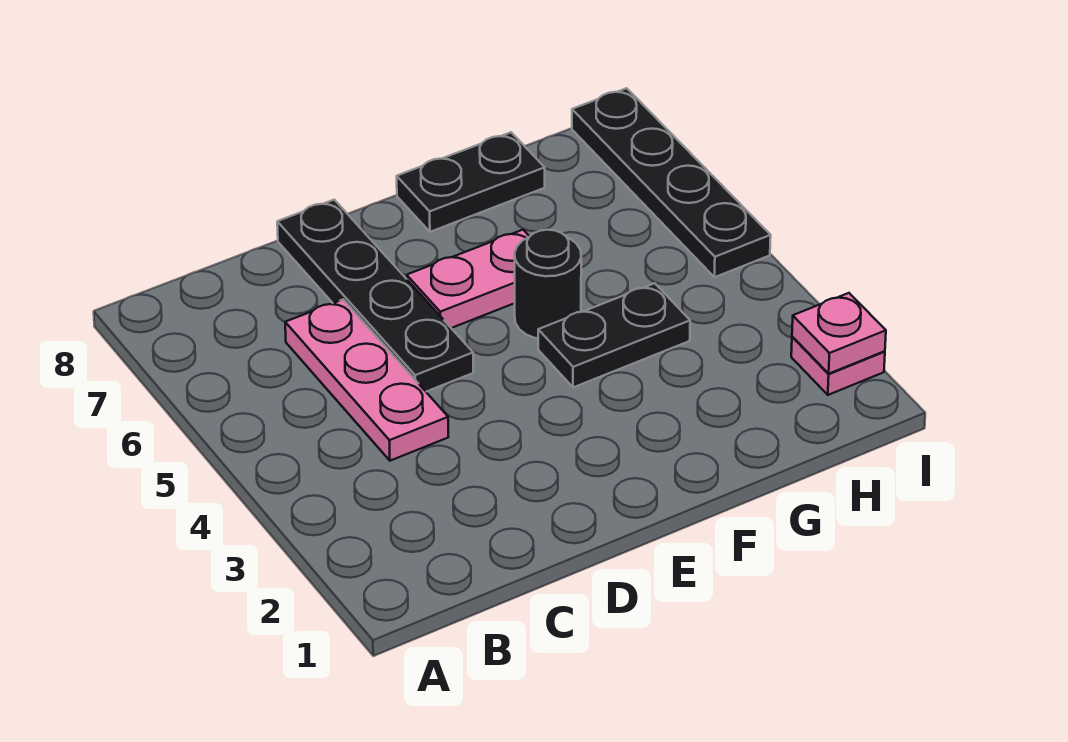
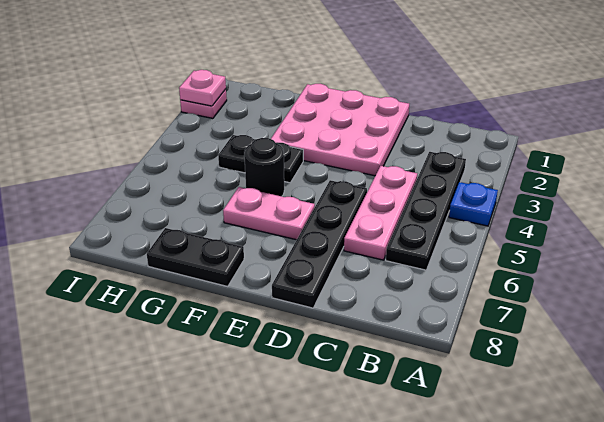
none -> blue 1x1 plate [449,182,498,226]
none -> pink 3x3 plate [271,84,409,176]
black 1x4 plate [572,88,771,277] -> black 1x4 plate moved to [386,152,466,270]

